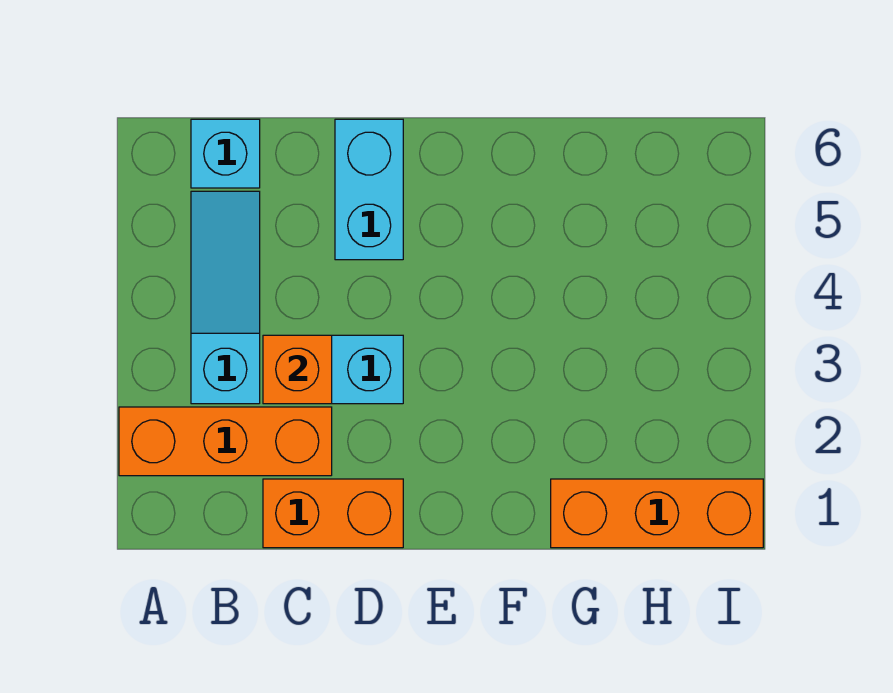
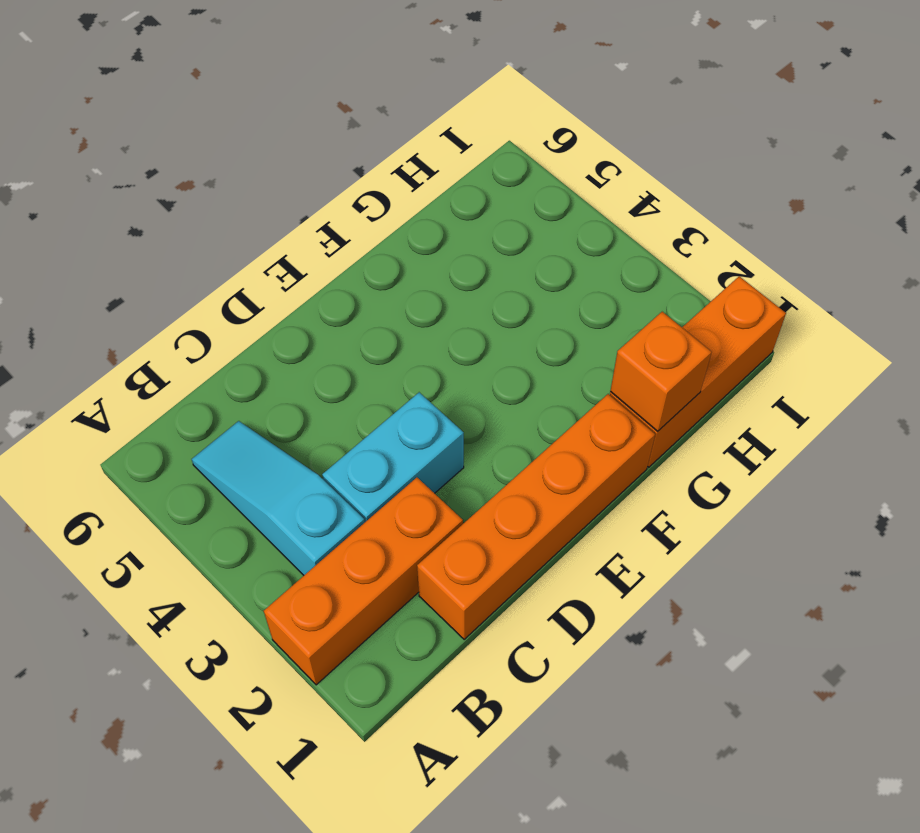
cyan 1x1 brick [191,119,260,188] -> none
orange 1x2 brick [263,479,403,548] -> orange 1x4 brick [417,394,655,639]
orange 1x1 brick [263,335,332,404] -> orange 1x1 brick moved to [610,312,712,432]
cyan 1x2 brick [335,119,403,260] -> none

